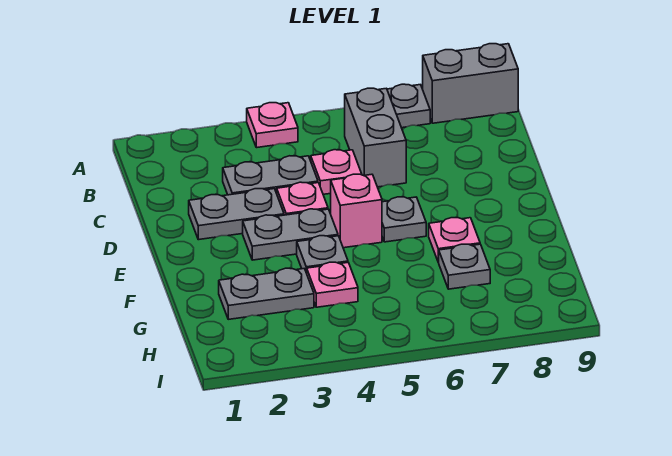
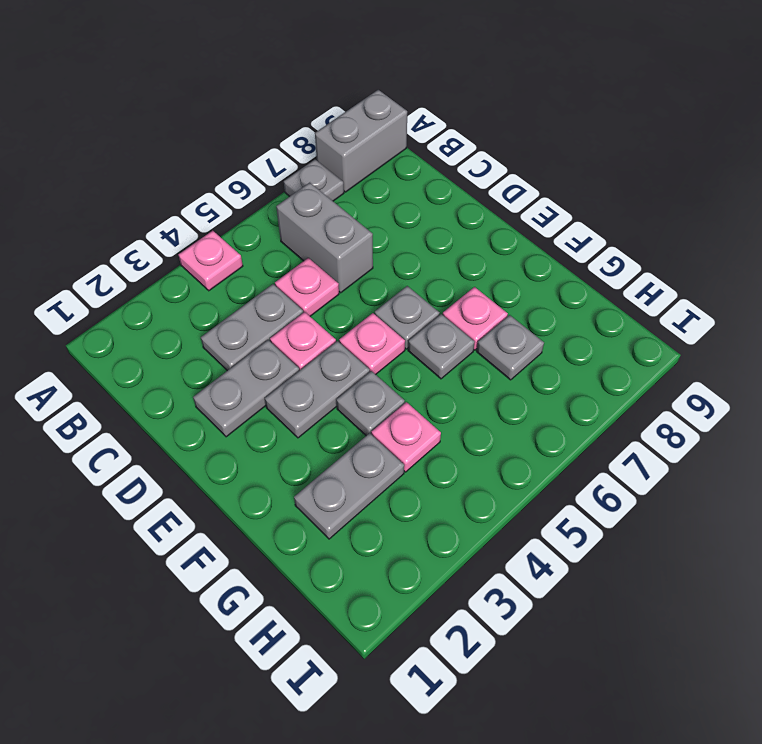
pink 1x1 brick [331,174,382,248] -> pink 1x1 plate [339,313,405,375]
none -> grey 1x1 plate [408,314,475,379]

